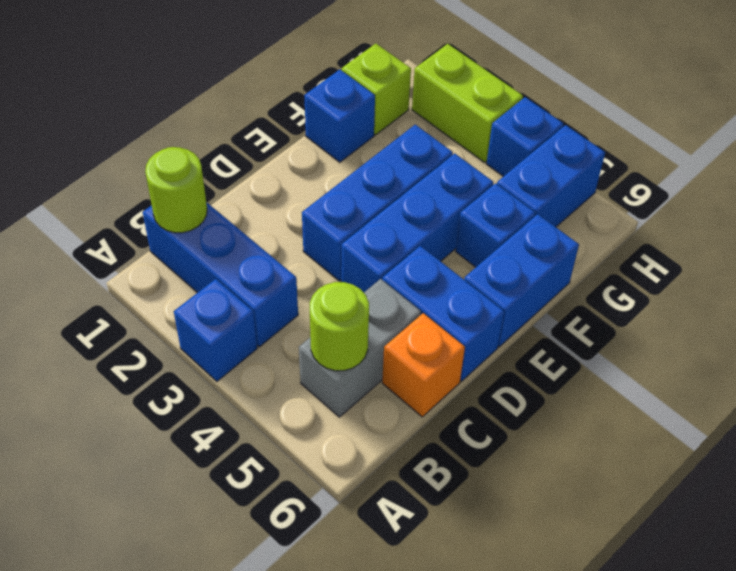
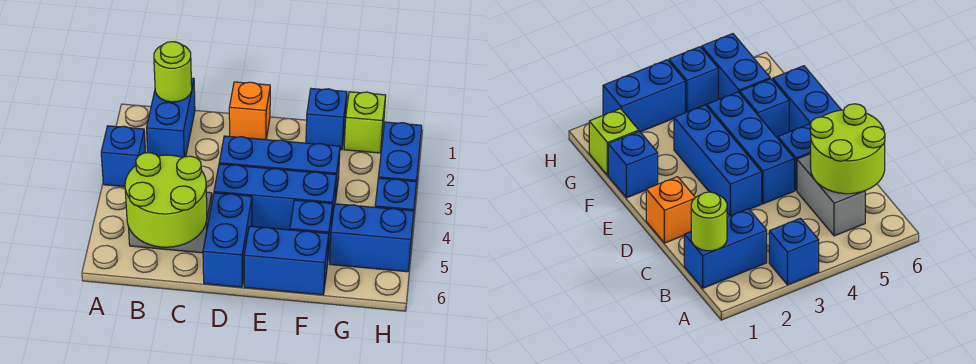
blue 1x3 brick [143,202,298,347] -> blue 1x2 brick [147,78,195,158]
lime 1x1 round brick [310,282,369,371] -> lime 2x2 round brick [125,153,207,247]
orange 1x1 brick [382,313,465,417] -> orange 1x1 brick moved to [229,82,270,140]
lime 1x2 brick [412,44,523,163] -> blue 1x2 brick [378,122,422,195]

